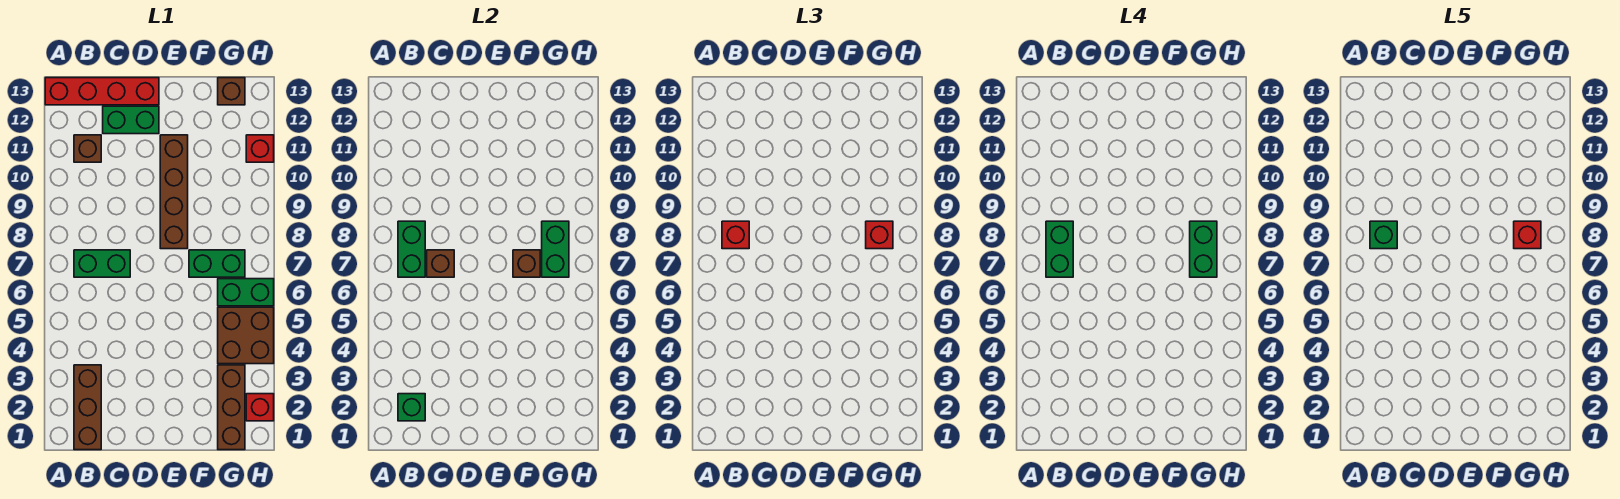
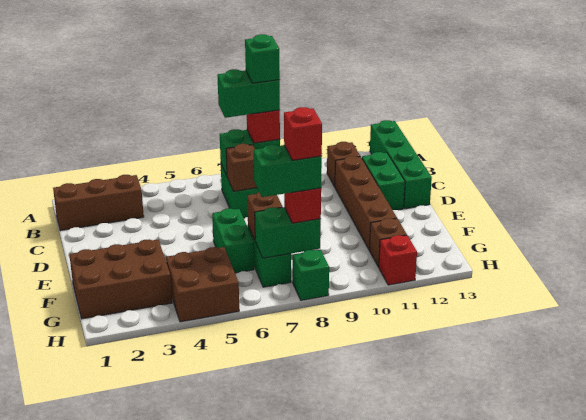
red 1x4 brick [45,78,159,105] -> green 1x4 brick [370,120,432,209]
green 1x1 brick [398,394,425,421] -> green 1x1 brick moved to [293,250,329,300]
brown 1x4 brick [160,135,188,249] -> brown 1x4 brick turned to [335,156,397,250]
brown 1x3 brick [218,365,245,450] -> brown 2x3 brick [69,239,172,319]
green 1x2 brick [218,279,274,306] -> green 1x2 brick moved to [212,208,254,273]
brown 1x1 brick [218,78,245,105] -> brown 1x1 brick moved to [369,218,407,267]
red 1x1 brick [246,394,274,421] -> none

